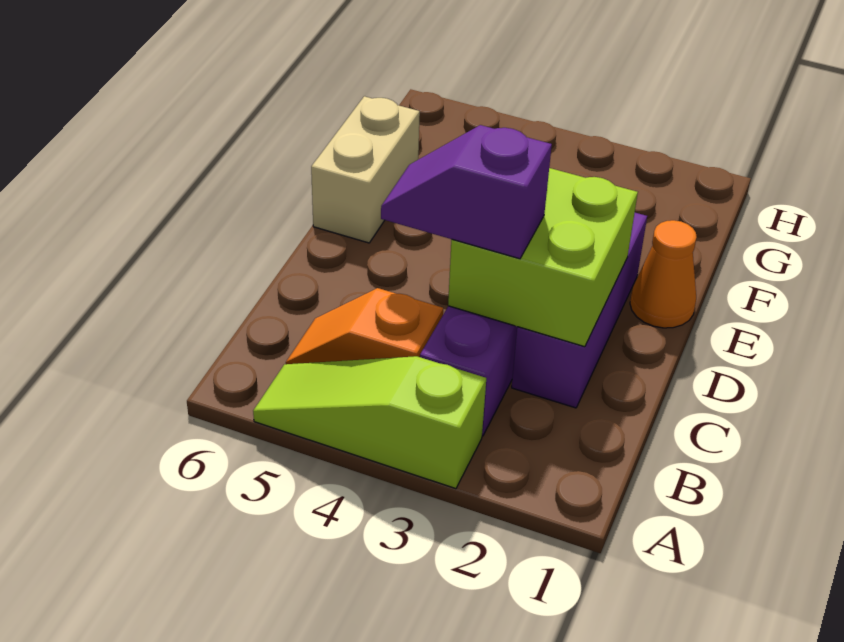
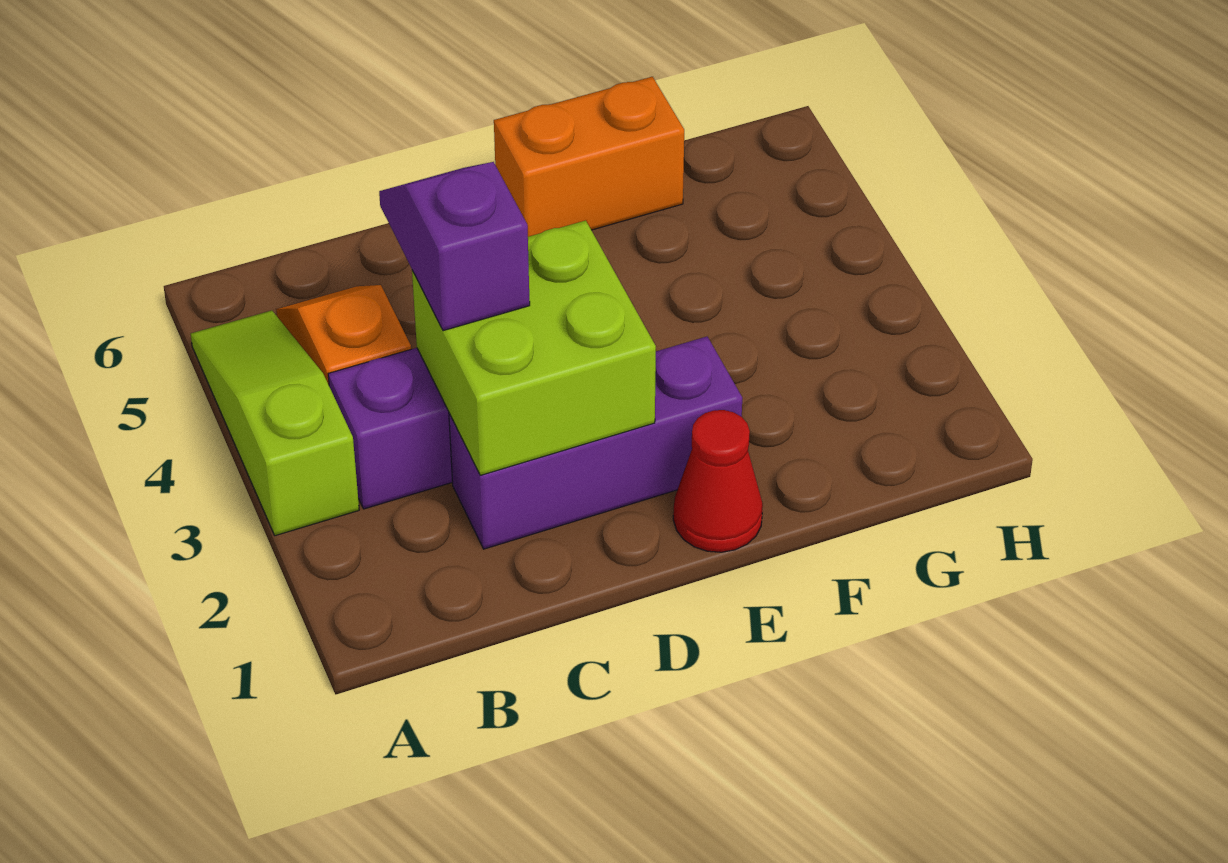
orange 1x1 cone [630,220,697,328] -> red 1x1 cone [673,410,763,552]
tan 1x2 brick [311,96,420,243] -> orange 1x2 brick [494,77,684,237]

